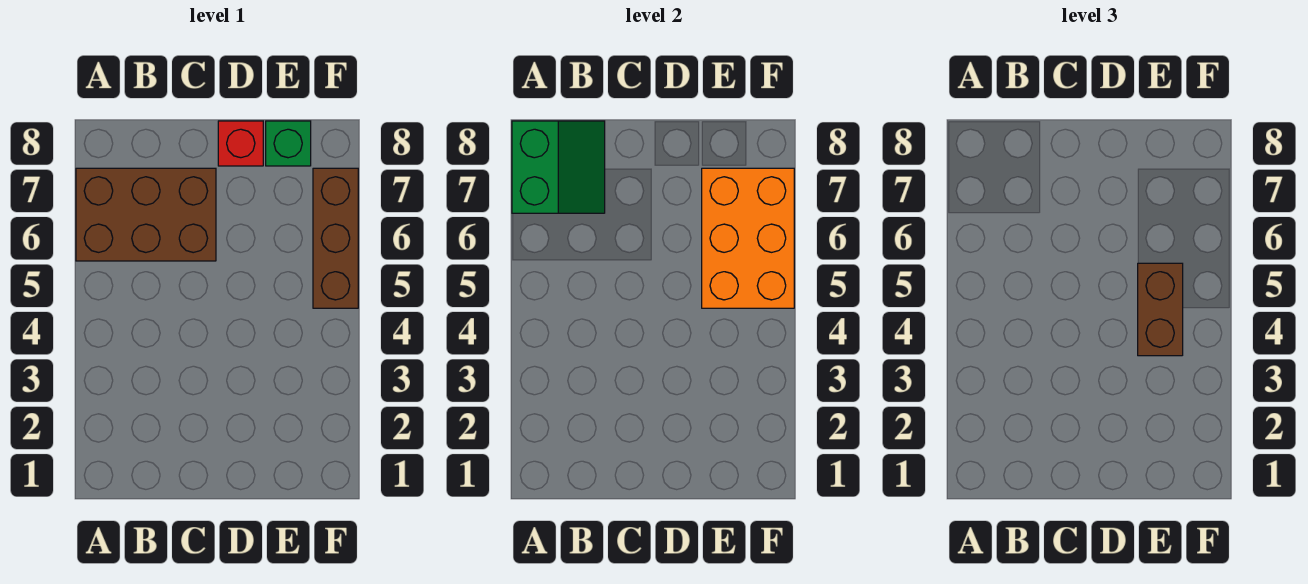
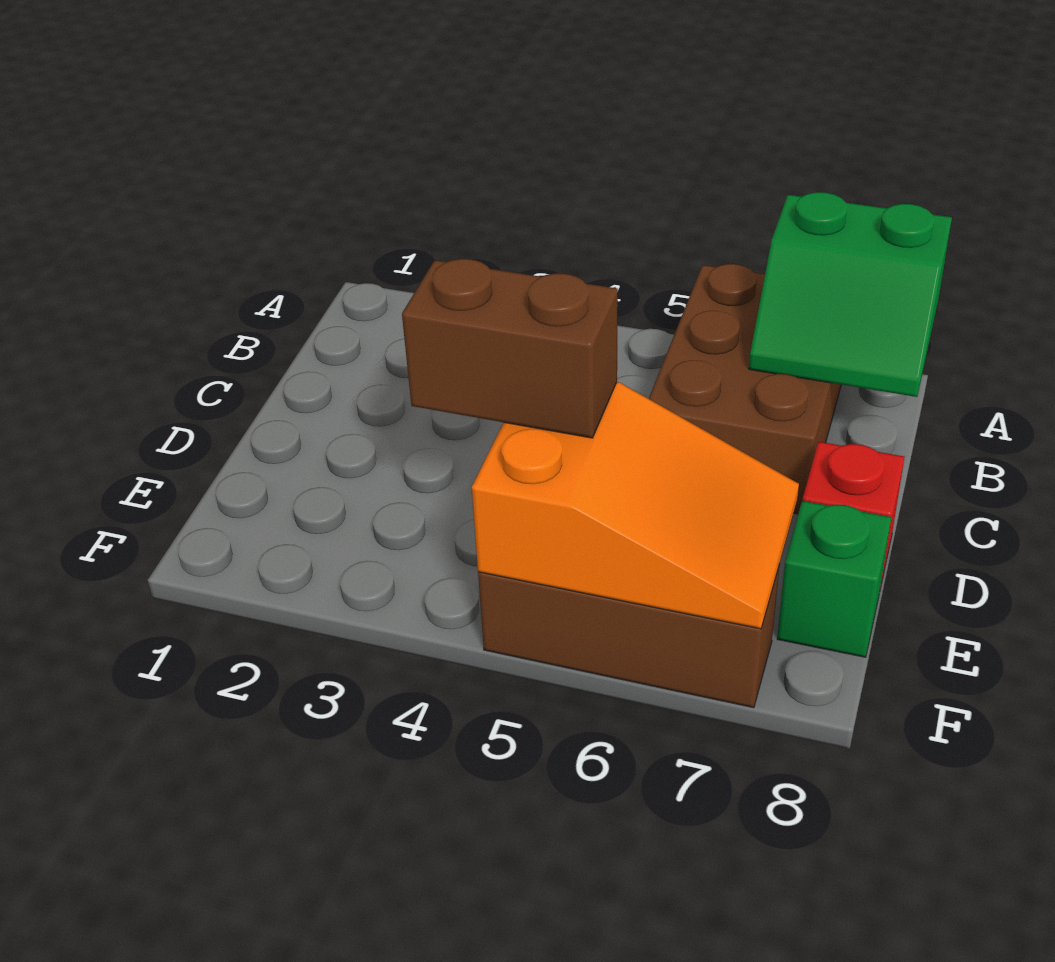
orange 2x3 brick [702,168,794,308] -> orange 2x3 slope [472,382,799,629]

